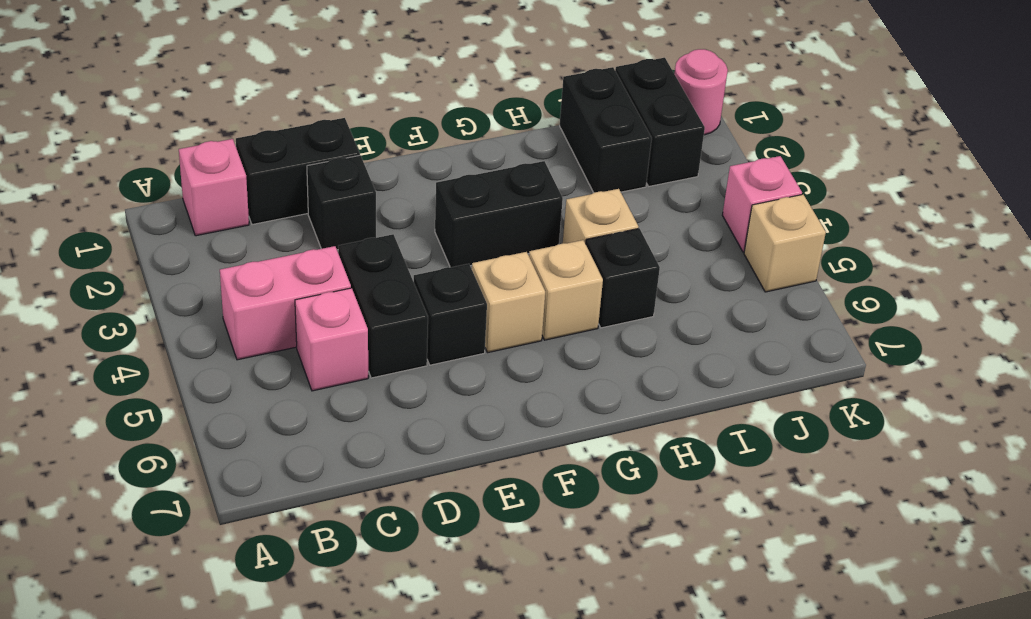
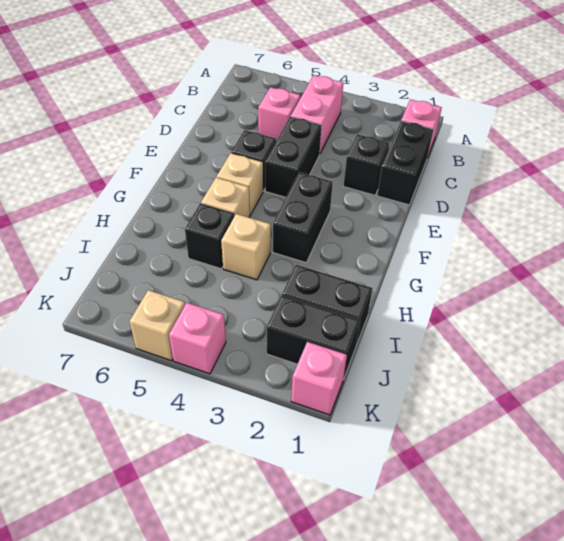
black 1x2 brick [338,234,428,378] -> black 1x2 brick turned to [265,117,322,197]
pink 1x1 round brick [675,49,728,135] -> pink 1x1 brick [291,342,347,415]

